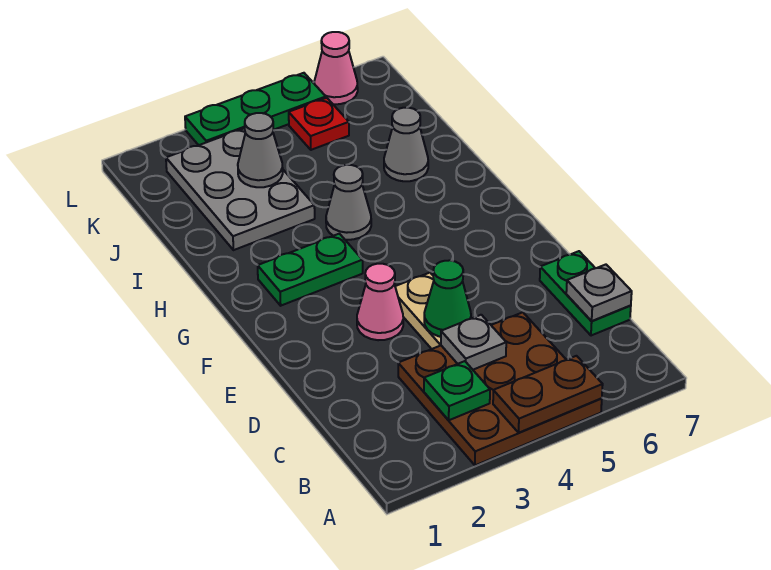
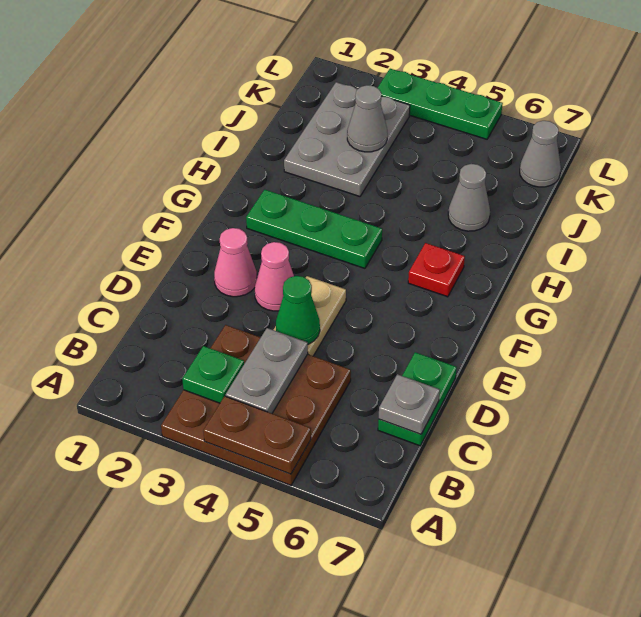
grey 1x1 plate [441,315,506,370] -> grey 1x2 plate [226,328,308,413]
green 1x2 plate [258,234,363,306] -> green 1x3 plate [246,190,382,268]
grey 1x1 cone [326,165,371,240] -> grey 1x1 cone moved to [520,121,561,187]
red 1x1 plate [289,98,349,150] -> red 1x1 plate moved to [408,243,465,297]
pink 1x1 cone [314,32,358,104] -> pink 1x1 cone moved to [214,228,257,297]

